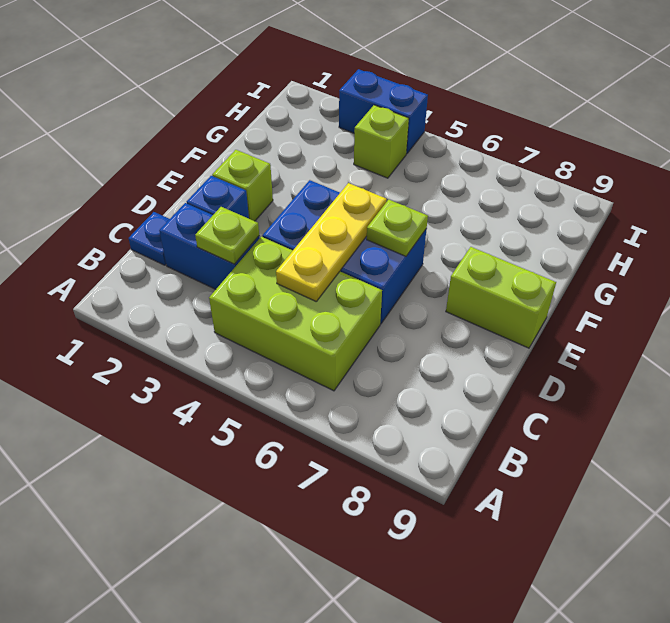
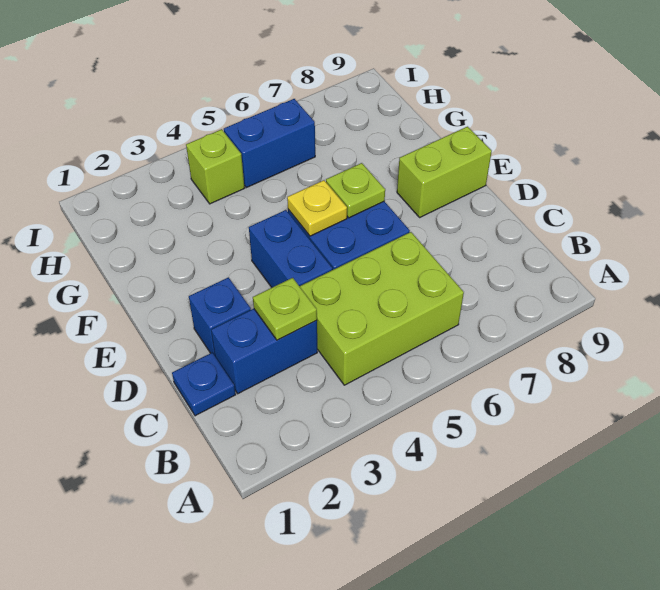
yellow 1x3 plate [276,183,387,301] -> yellow 1x1 plate [287,180,347,236]
lime 1x1 brick [212,150,273,221] -> none
blue 1x2 brick [339,69,428,154] -> blue 1x2 brick moved to [224,99,315,188]

